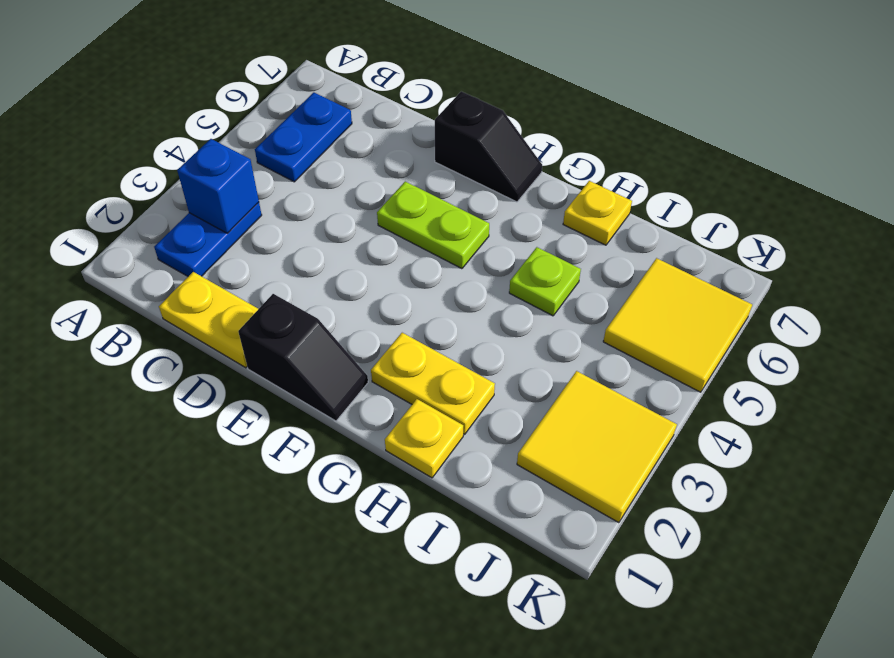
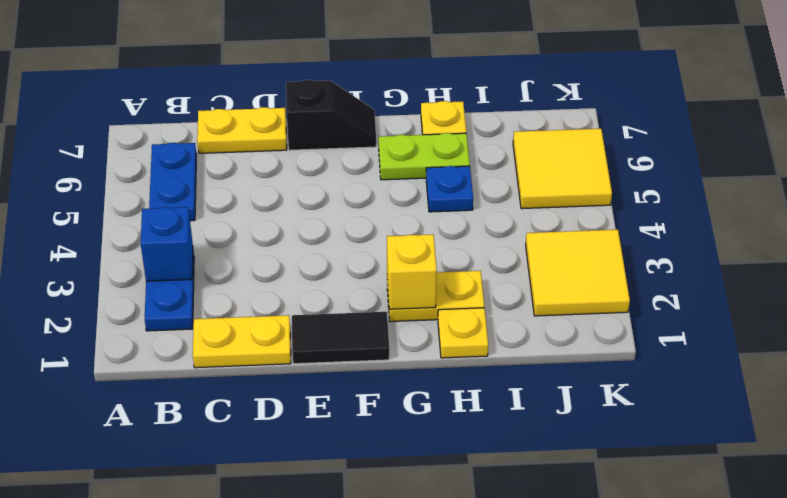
none -> yellow 1x2 plate [197,107,287,153]
black 1x2 slope [238,294,368,421] -> black 1x2 tile [292,312,389,364]
lime 1x2 plate [377,182,489,269] -> lime 1x2 plate moved to [379,133,470,180]
none -> yellow 1x1 brick [387,234,437,309]
lime 1x1 plate [509,247,581,316] -> blue 1x1 plate [426,166,473,212]

